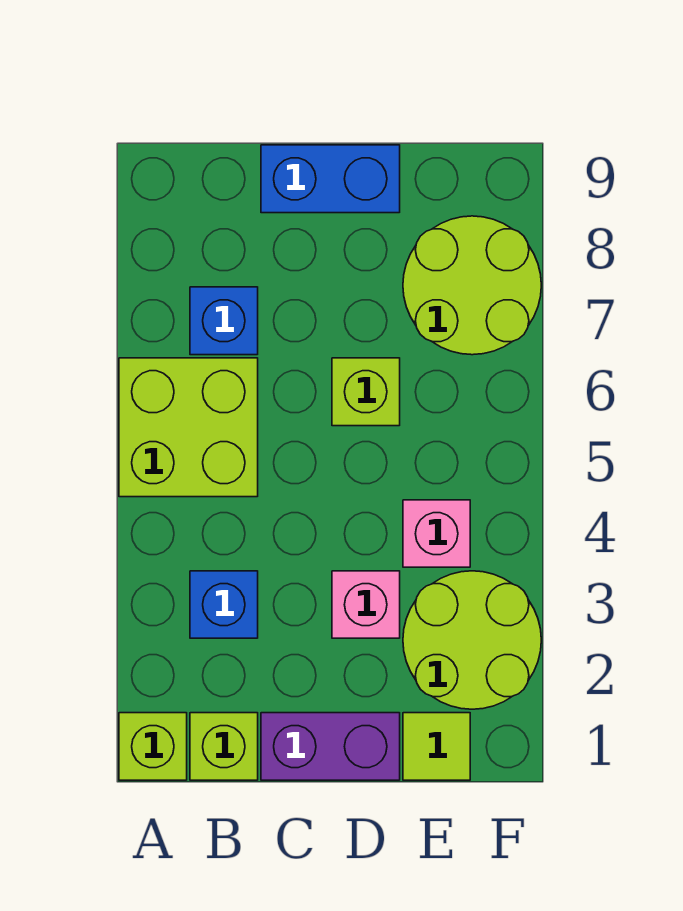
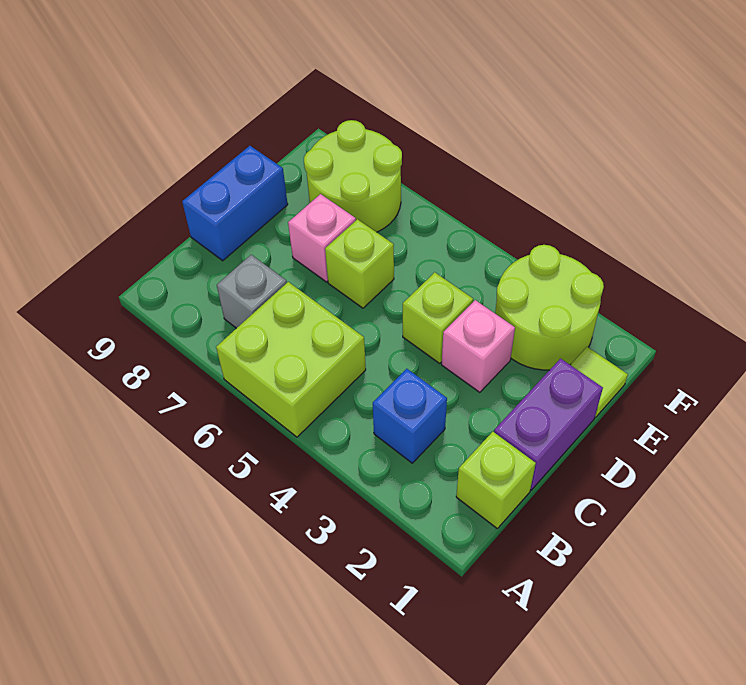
lime 1x1 brick [119,713,187,780] -> lime 1x1 brick moved to [403,272,473,363]
blue 1x1 brick [190,287,258,355] -> grey 1x1 brick [217,255,287,328]
pink 1x1 brick [403,500,470,567] -> pink 1x1 brick moved to [288,194,356,282]

